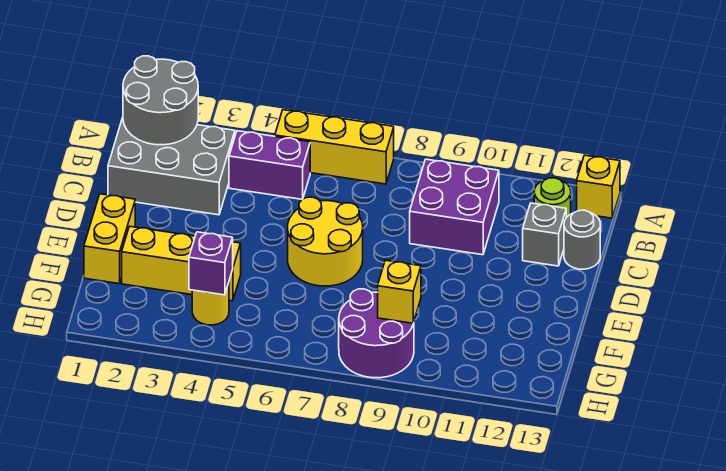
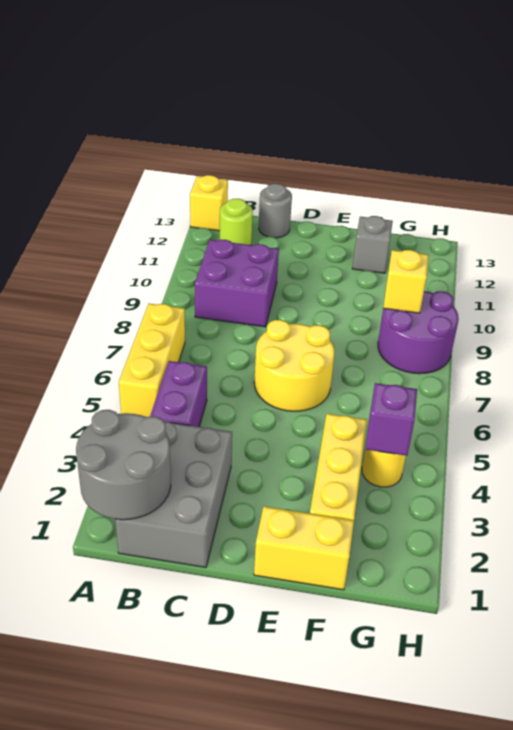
grey 1x1 brick [523,203,566,266] -> grey 1x1 brick moved to [352,216,393,273]

